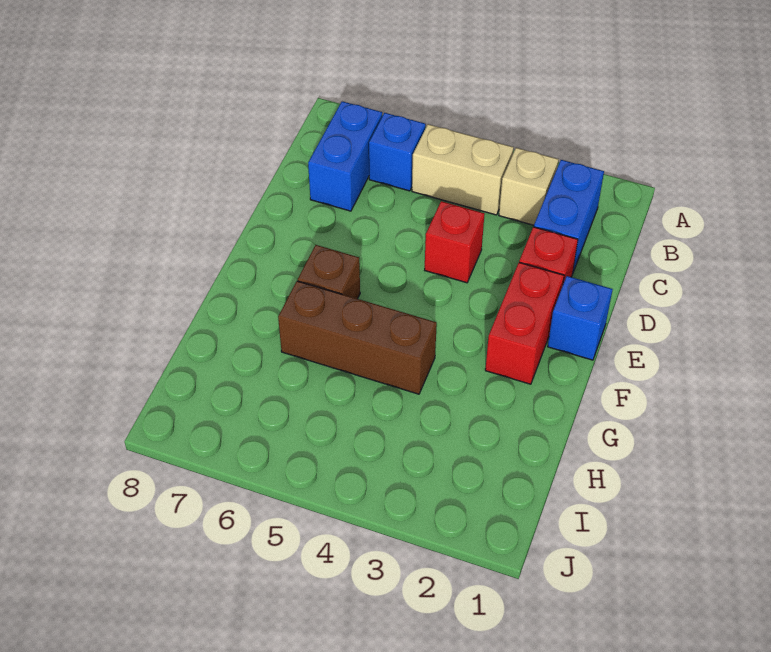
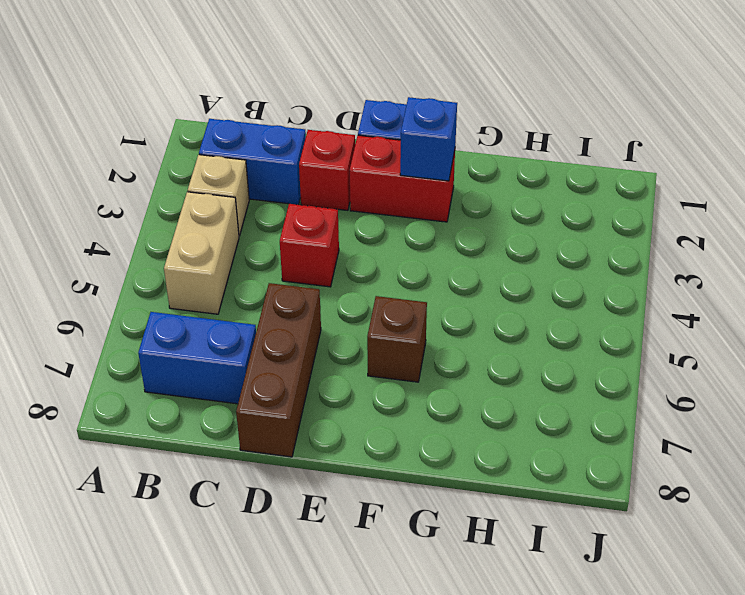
blue 1x1 brick [369,113,426,191] -> blue 1x1 brick moved to [400,97,457,181]
brown 1x3 brick [278,281,437,394] -> brown 1x3 brick moved to [236,283,321,457]

